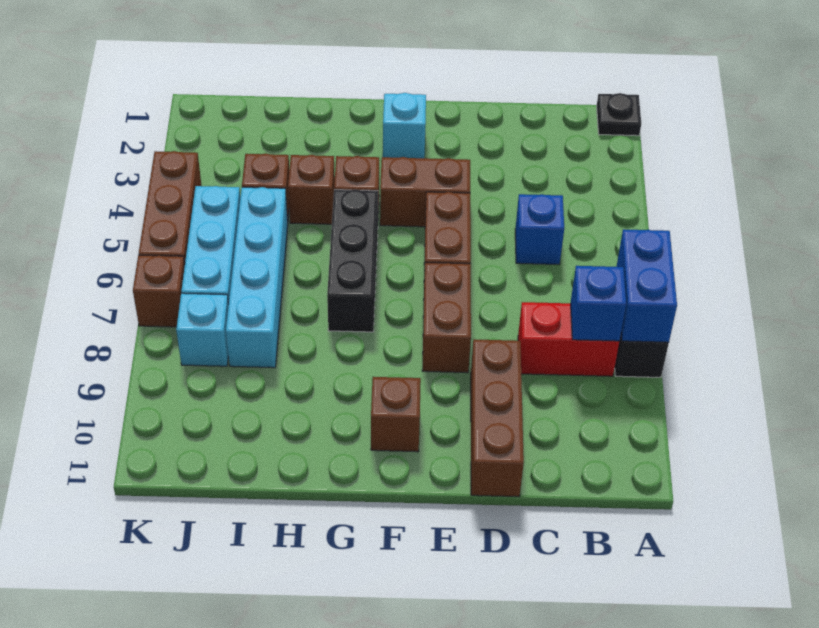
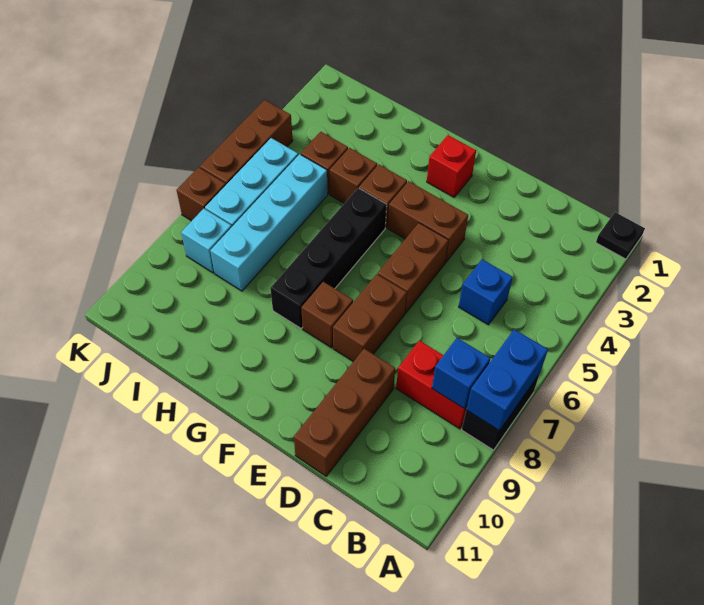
cyan 1x1 brick [383,93,426,158] -> red 1x1 brick [427,135,476,197]
brown 1x1 brick [371,377,421,452] -> brown 1x1 brick moved to [301,282,353,348]
black 1x3 brick [327,190,378,332] -> black 1x4 brick [270,188,387,328]

